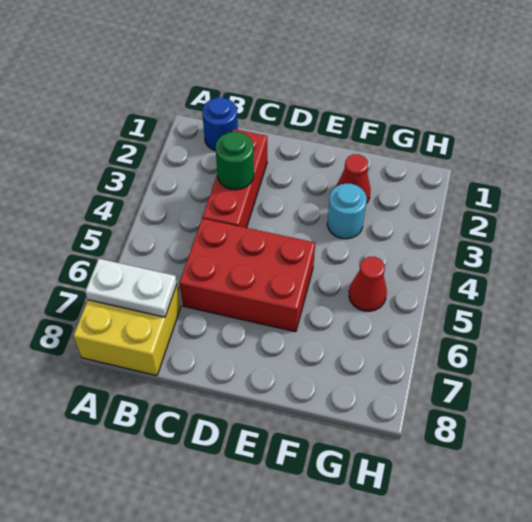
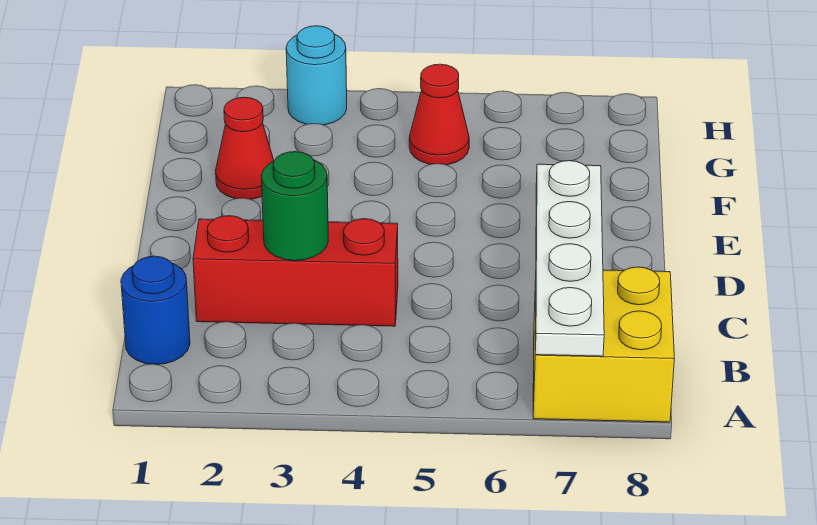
white 1x2 plate [85,259,177,317] -> white 1x4 plate [535,161,604,356]
red 2x3 brick [180,218,315,332] -> none
cyan 1x1 round brick [327,183,367,239] -> cyan 1x1 round brick moved to [286,26,347,125]

